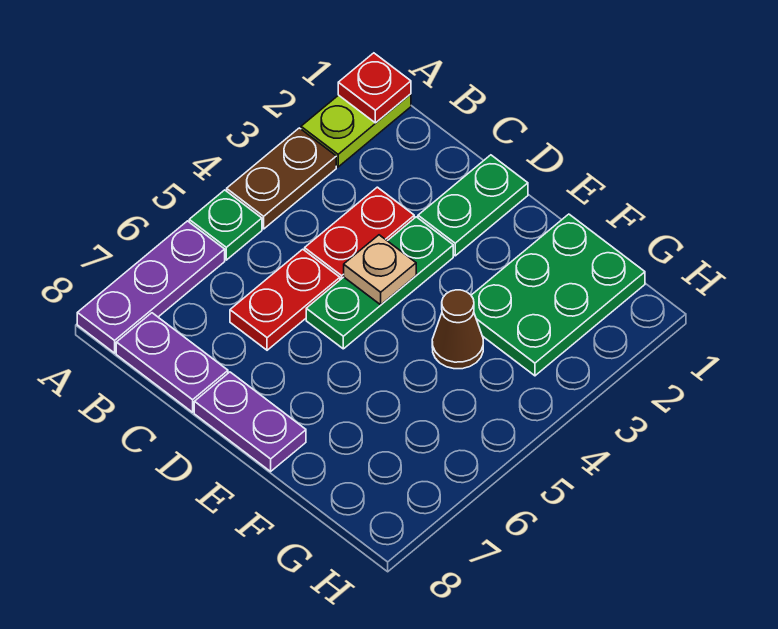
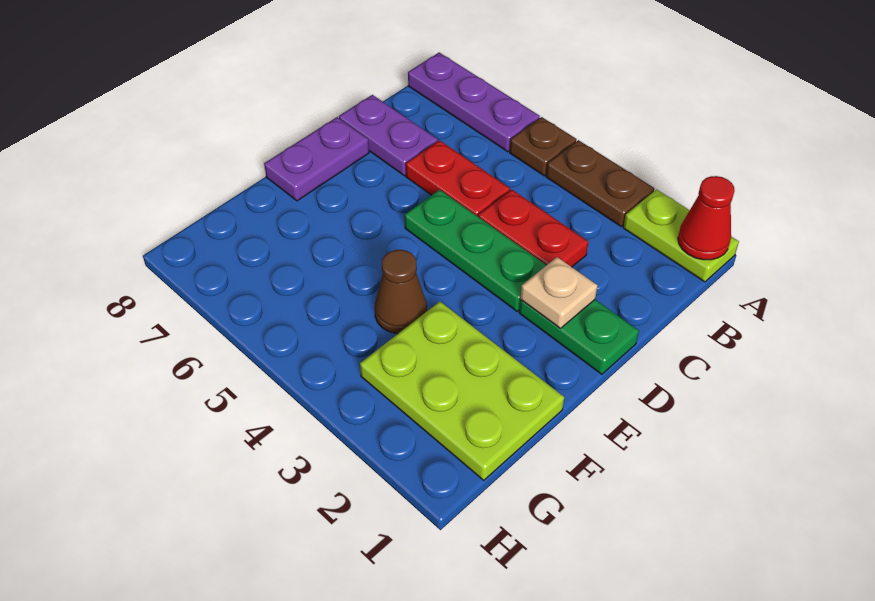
red 1x1 plate [338,53,411,123] -> red 1x1 cone [678,176,735,260]
green 1x1 plate [189,190,262,260] -> brown 1x1 plate [510,117,577,176]
purple 1x2 plate [116,313,228,412] -> purple 1x2 plate turned to [339,95,438,176]
tan 1x1 plate [344,235,416,305] -> tan 1x1 plate moved to [520,257,598,328]
green 2x3 plate [471,214,645,376] -> lime 2x3 plate [360,301,564,480]

